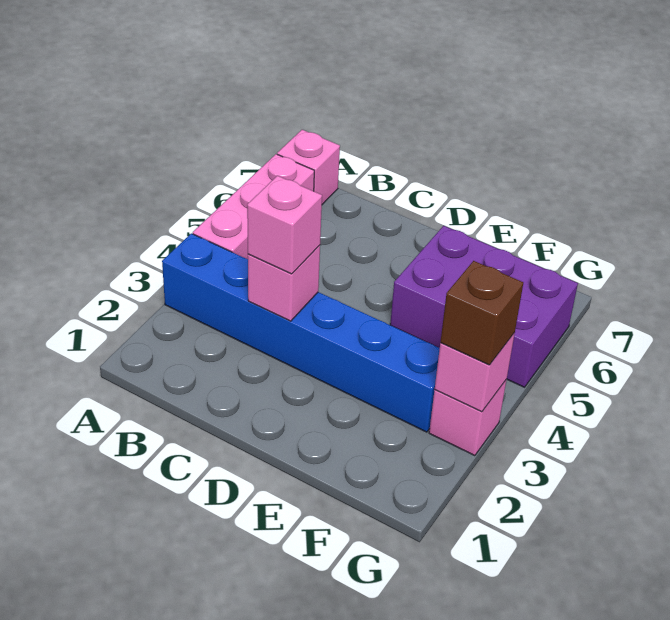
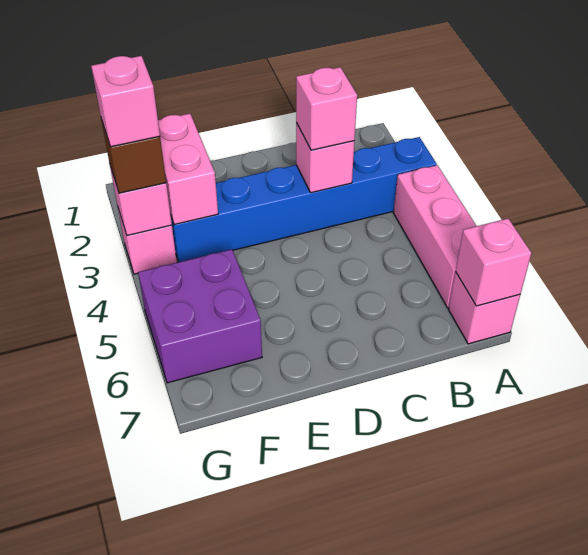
none -> pink 1x1 brick [456,219,531,306]
purple 2x3 brick [390,226,578,387] -> purple 2x2 brick [138,249,262,383]
none -> pink 1x2 brick [158,114,218,225]
none -> pink 1x1 brick [91,56,160,147]

